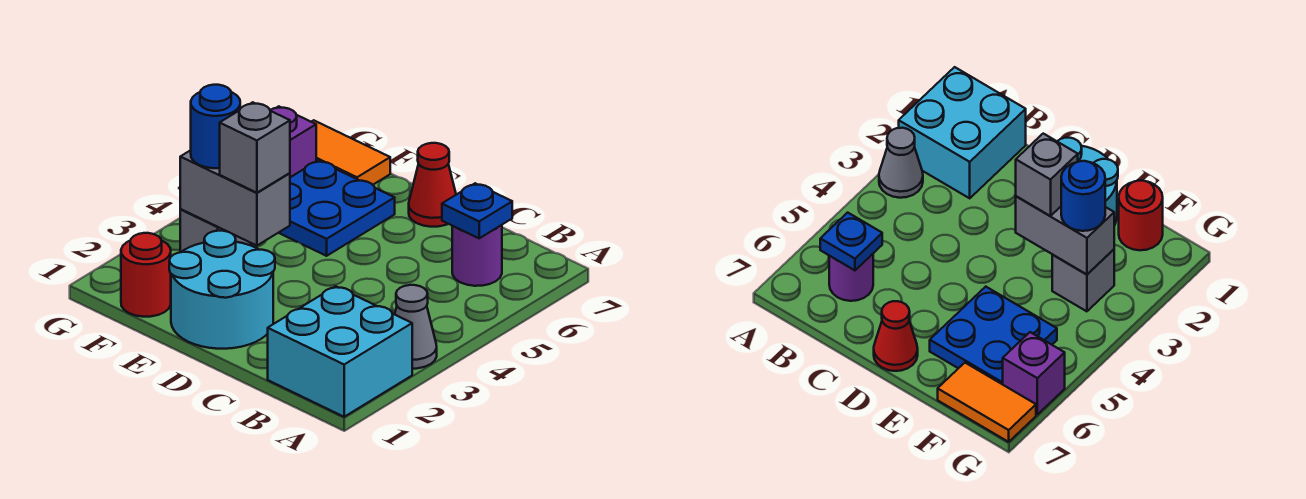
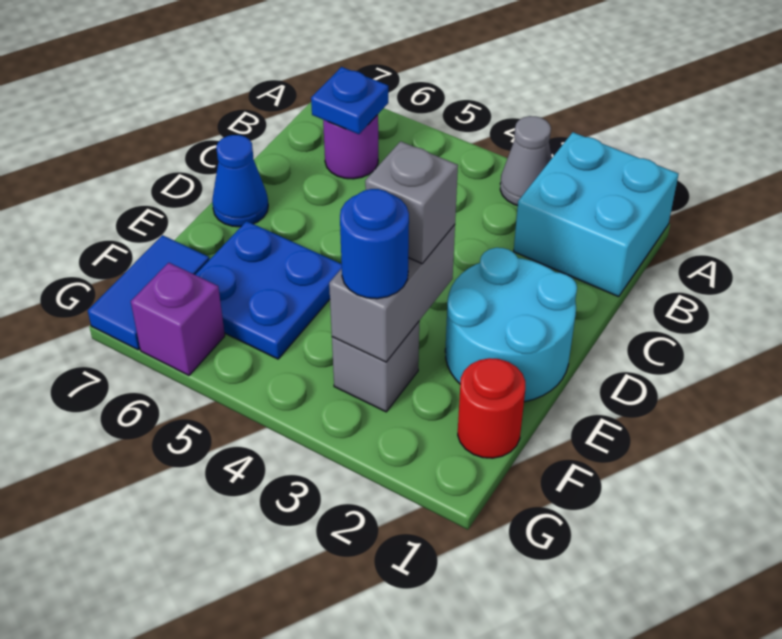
red 1x1 cone [409,143,456,227] -> blue 1x1 cone [212,135,268,227]
orange 1x2 tile [312,120,390,185] -> blue 1x2 tile [88,235,209,350]

